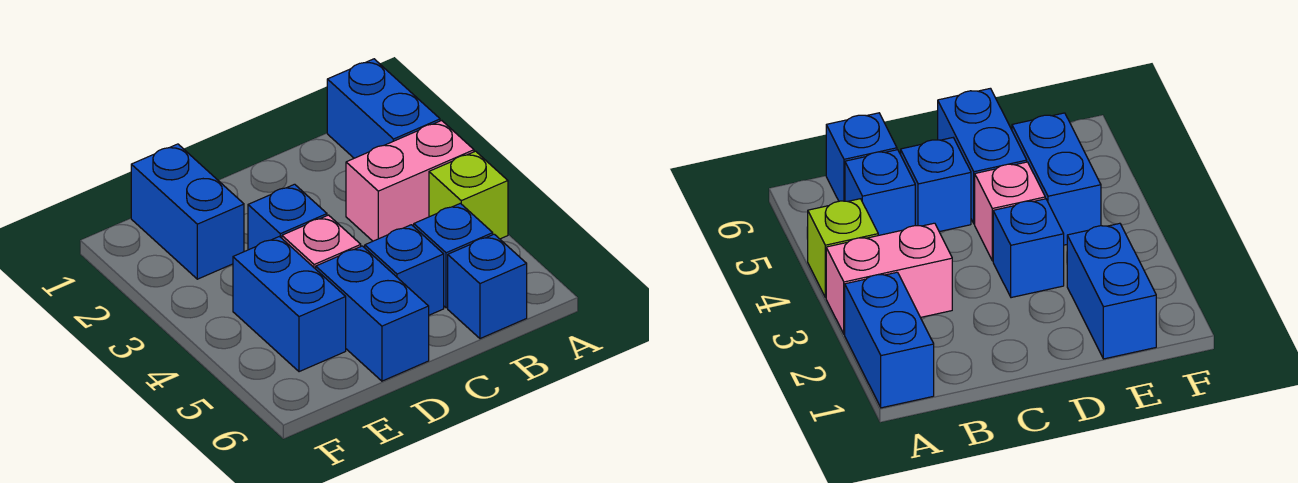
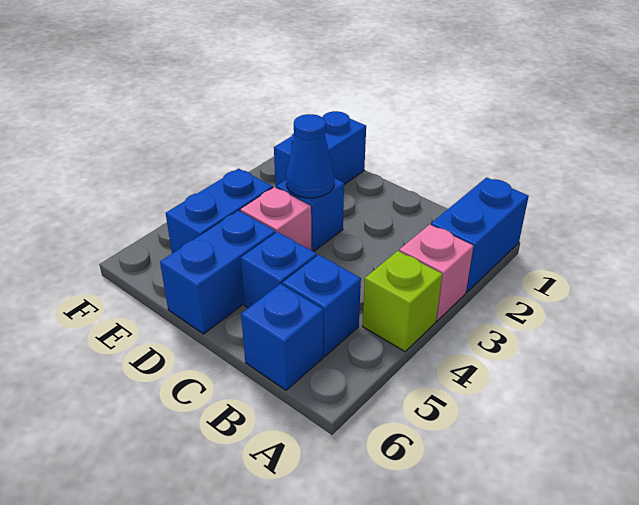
pink 1x2 brick [346,121,474,241] -> pink 1x1 brick [399,224,473,321]
none -> blue 1x1 cone [286,114,334,198]

